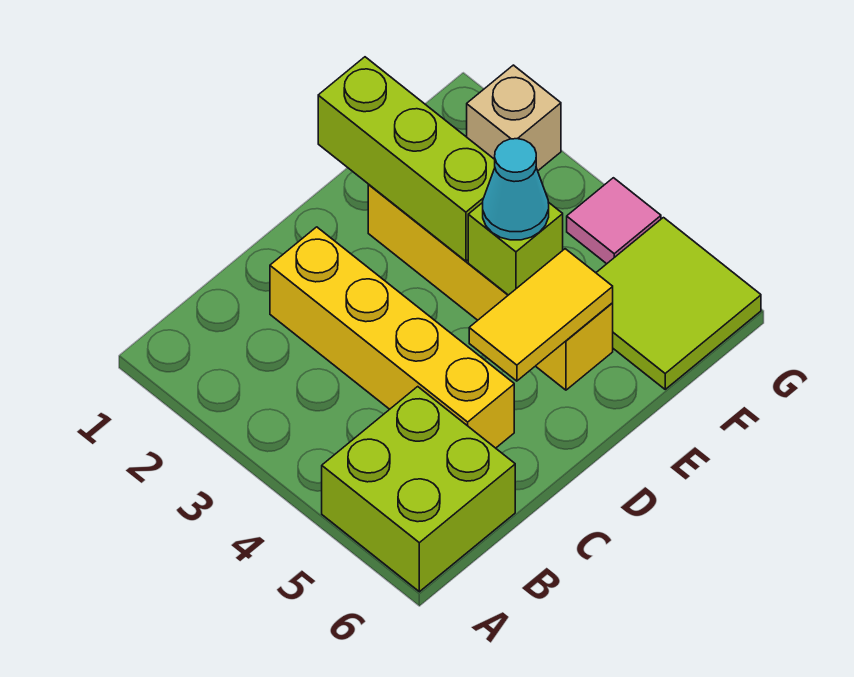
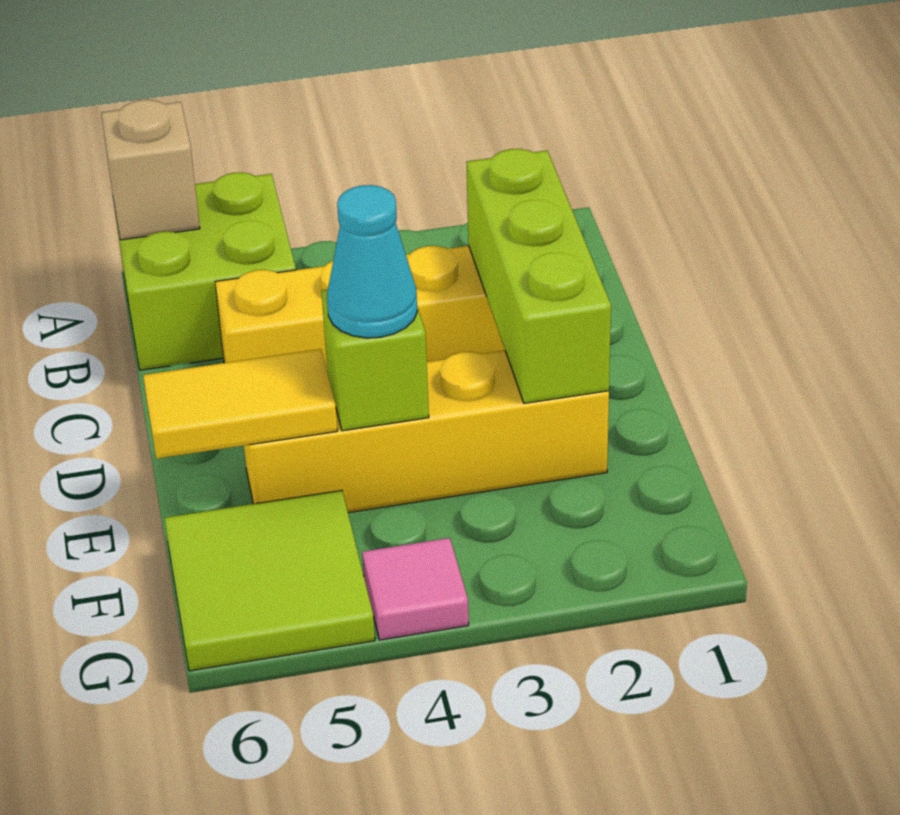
yellow 1x2 tile [469,249,613,381] -> yellow 1x2 tile turned to [143,349,337,459]
lime 1x3 brick [318,57,495,261] -> lime 1x3 brick turned to [466,149,611,403]
tan 1x1 brick [467,65,561,171] -> tan 1x1 brick moved to [101,100,200,240]

